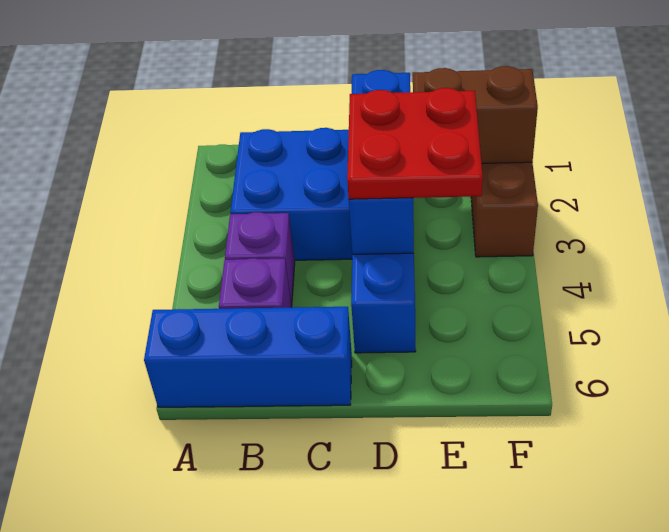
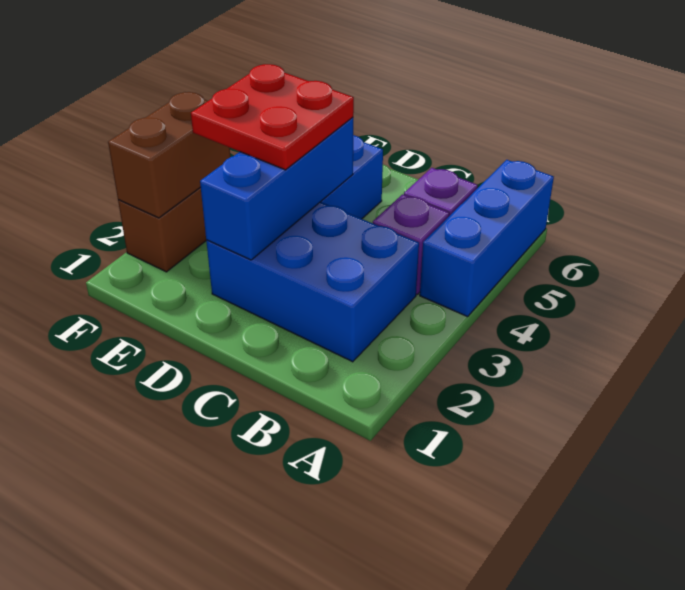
blue 1x3 brick [144,307,352,407] -> blue 1x3 brick turned to [420,160,554,317]
brown 1x2 brick [413,66,538,164] -> brown 1x2 brick turned to [108,92,230,218]

